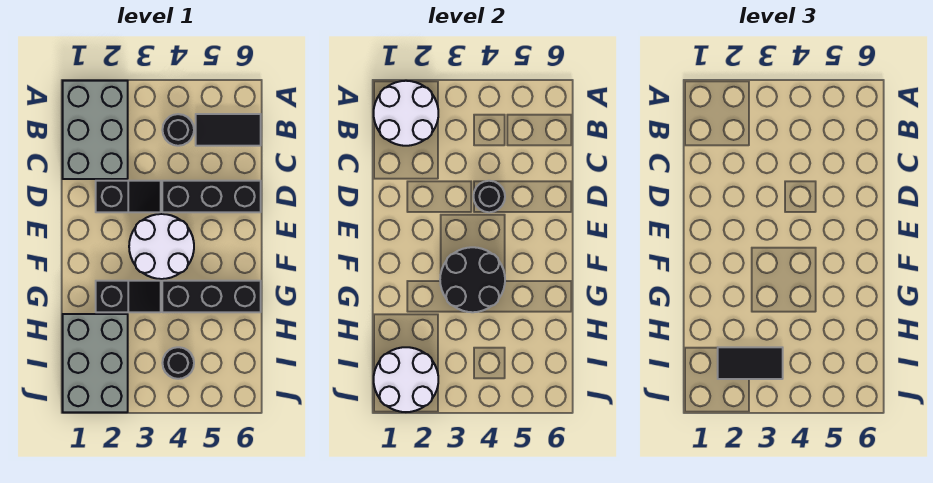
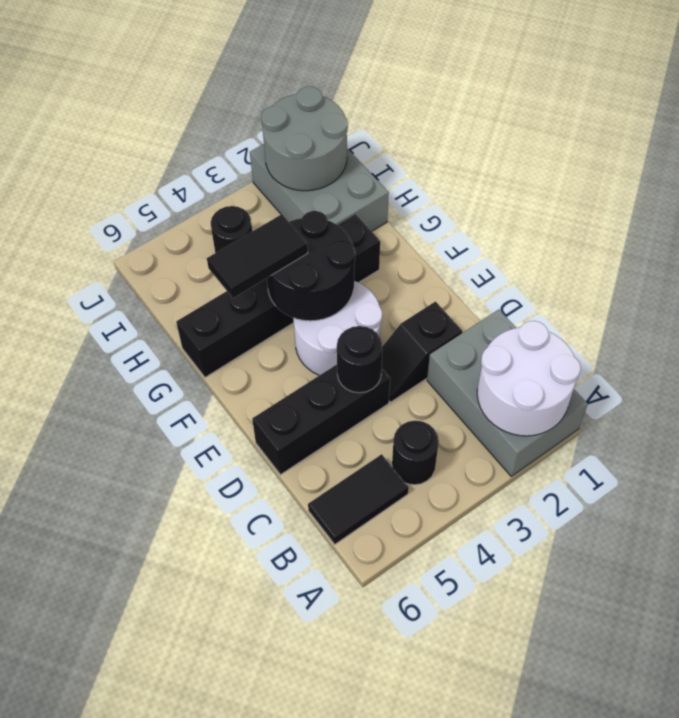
white 2x2 round brick [374,347,438,412] -> grey 2x2 round brick [261,86,348,191]
black 1x2 tile [718,347,783,379] -> black 1x2 tile moved to [207,214,308,298]

